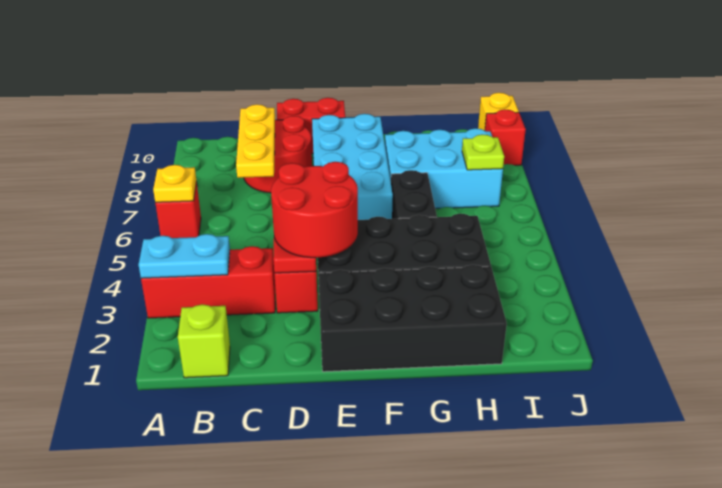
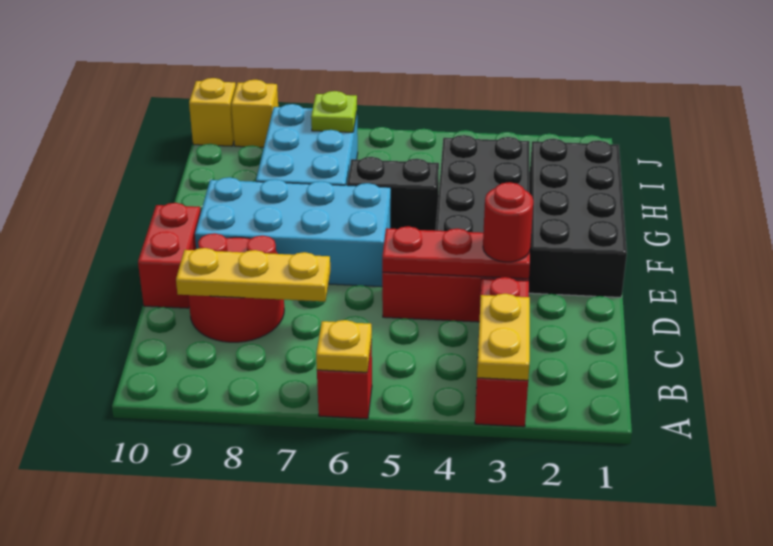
cyan 1x2 plate [139,234,230,278] -> yellow 1x2 plate [477,294,530,380]
lime 1x1 brick [178,304,230,378] -> none
red 2x2 round brick [271,162,358,258] -> red 1x1 round brick [483,182,533,262]
red 1x1 brick [485,109,526,165] -> yellow 1x1 brick [231,80,278,147]

